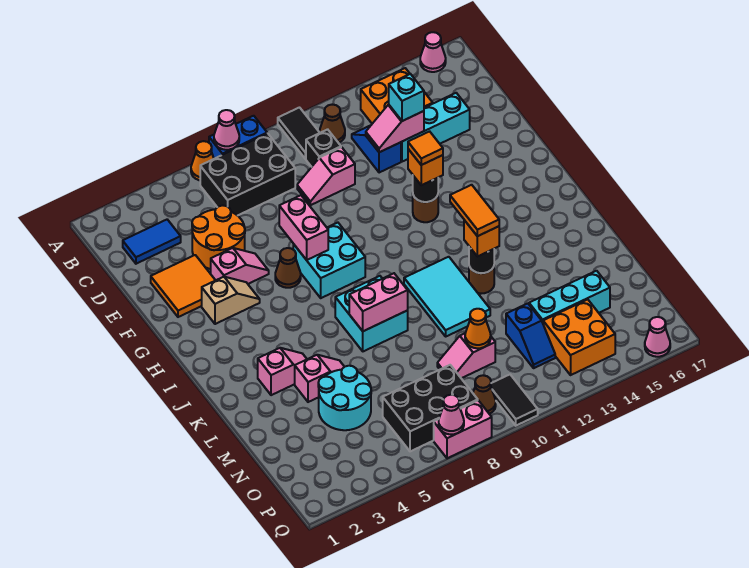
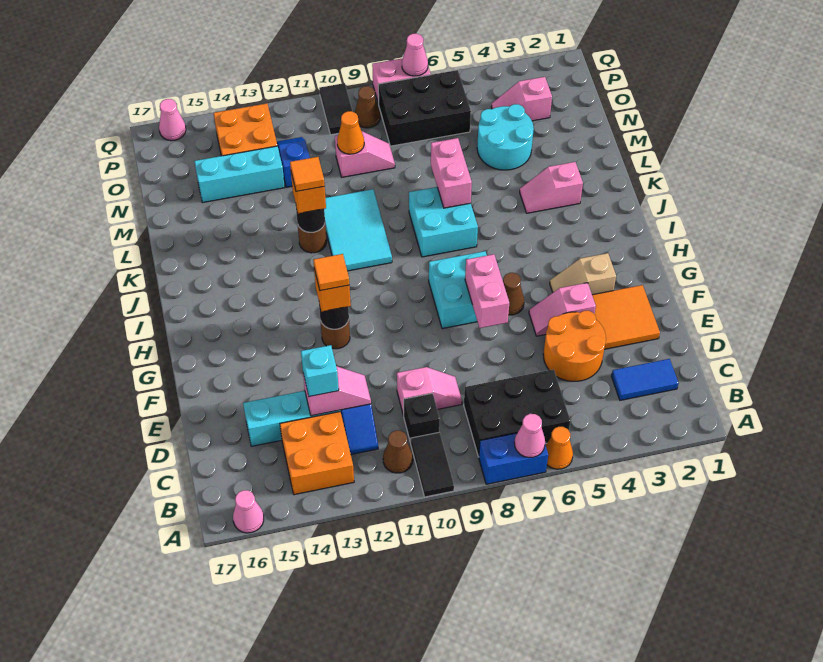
orange 1x2 tile [450,185,499,236] -> orange 1x1 tile [290,157,325,192]
pink 1x2 brick [349,273,408,331] -> pink 1x2 brick turned to [431,138,472,208]
pink 1x2 slope [295,355,344,402] -> pink 1x2 slope moved to [491,77,552,121]

